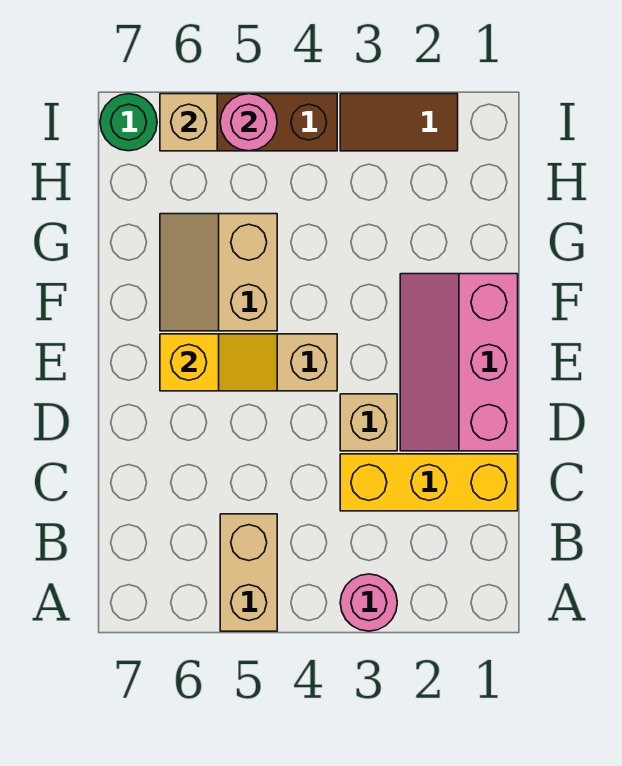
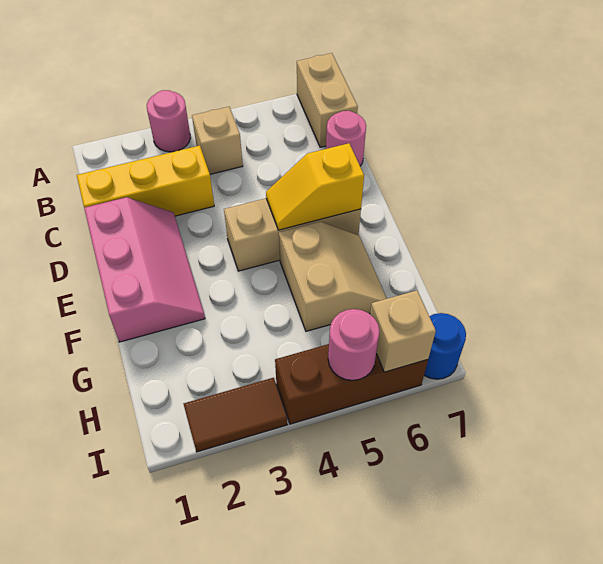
tan 1x2 brick [220,514,277,631] -> tan 1x2 brick moved to [297,53,358,147]
none -> pink 1x1 round brick [326,111,366,166]
tan 1x1 brick [340,394,397,451] -> tan 1x1 brick moved to [192,107,243,174]
green 1x1 round brick [100,94,157,151] -> blue 1x1 round brick [424,313,466,379]

